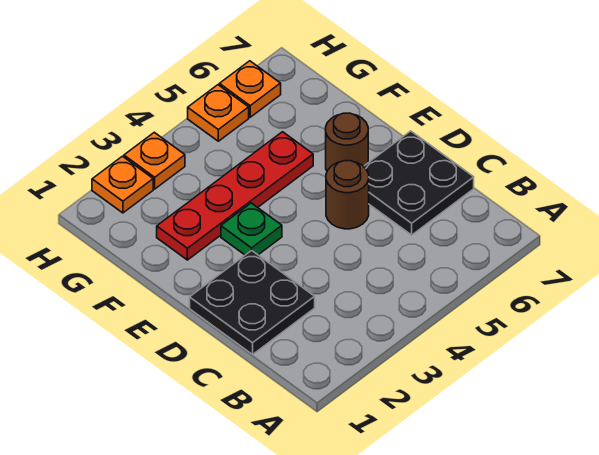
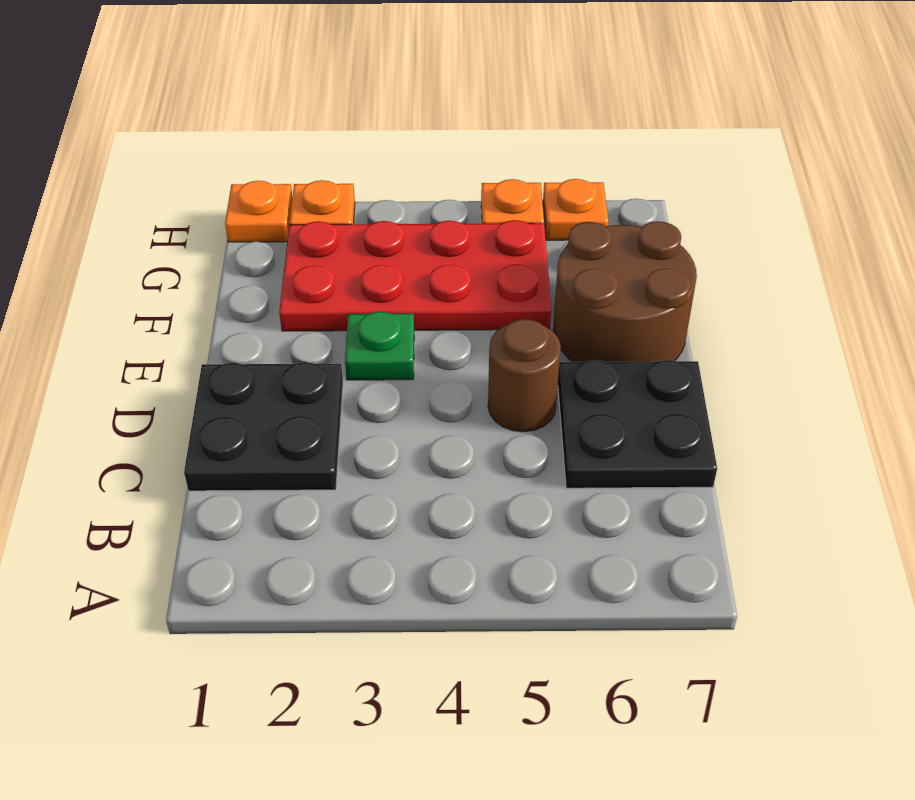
brown 1x1 round brick [326,113,368,171] -> brown 2x2 round brick [553,221,697,362]
red 1x4 plate [157,132,313,260] -> red 2x4 plate [279,220,551,331]
orange 1x1 plate [124,132,185,189] -> orange 1x1 plate moved to [225,181,292,242]

